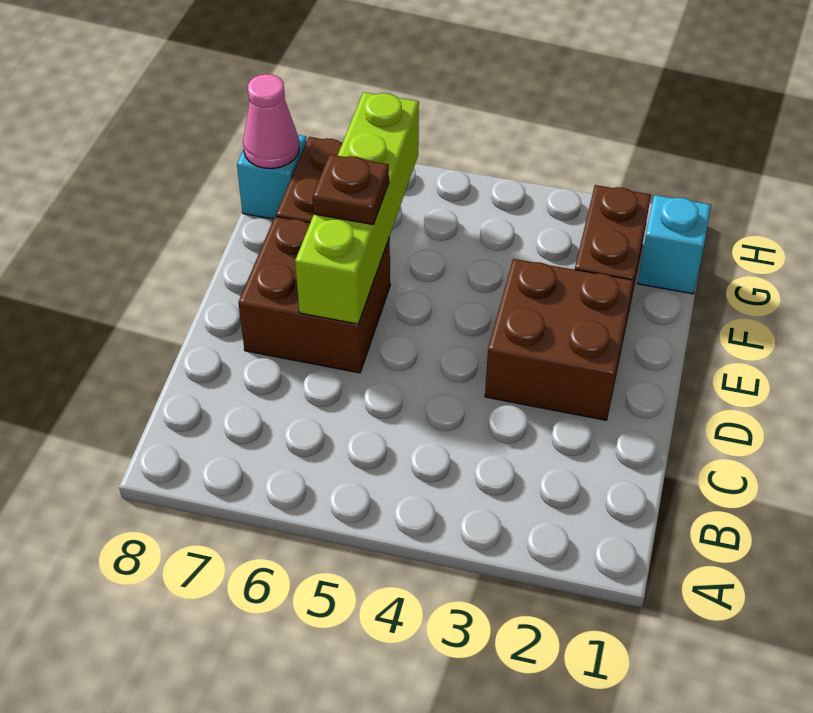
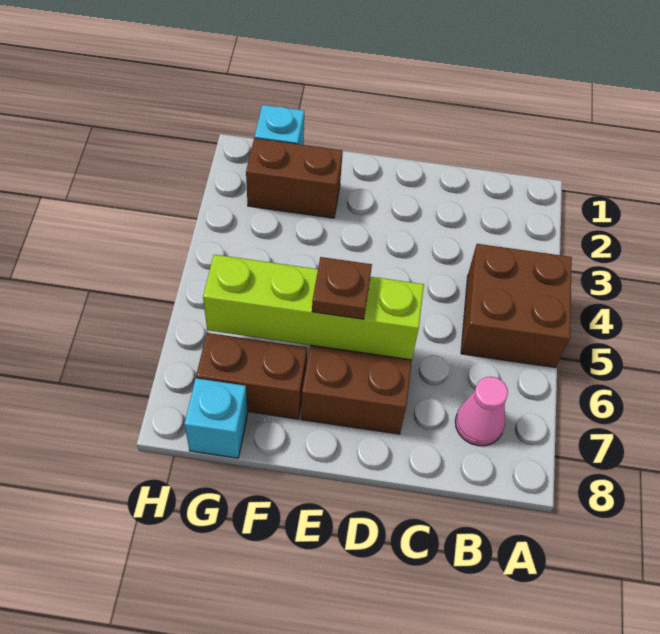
brown 2x2 brick [485,259,634,420] -> brown 2x2 brick moved to [461,244,572,368]
pink 1x1 cone [243,74,299,169] -> pink 1x1 cone moved to [455,377,508,446]

